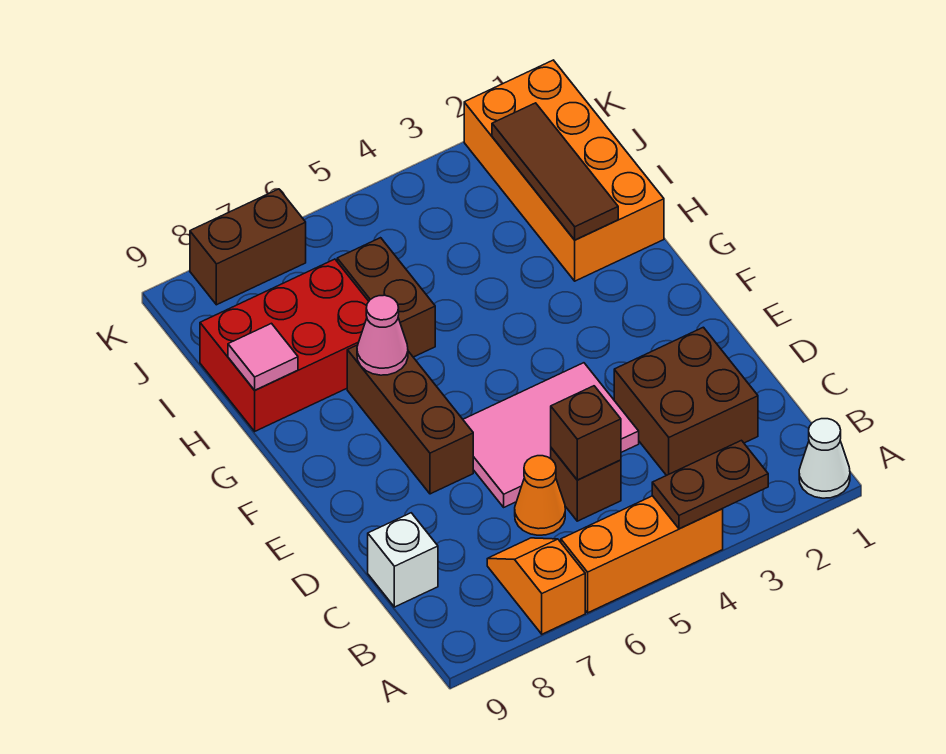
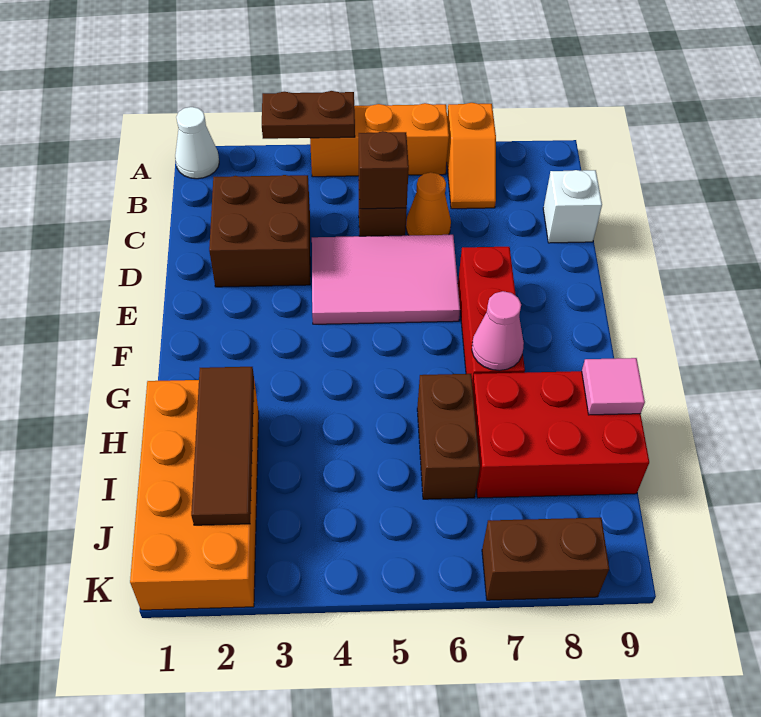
brown 1x3 brick [347,345,473,494] -> red 1x3 brick [458,247,525,383]

